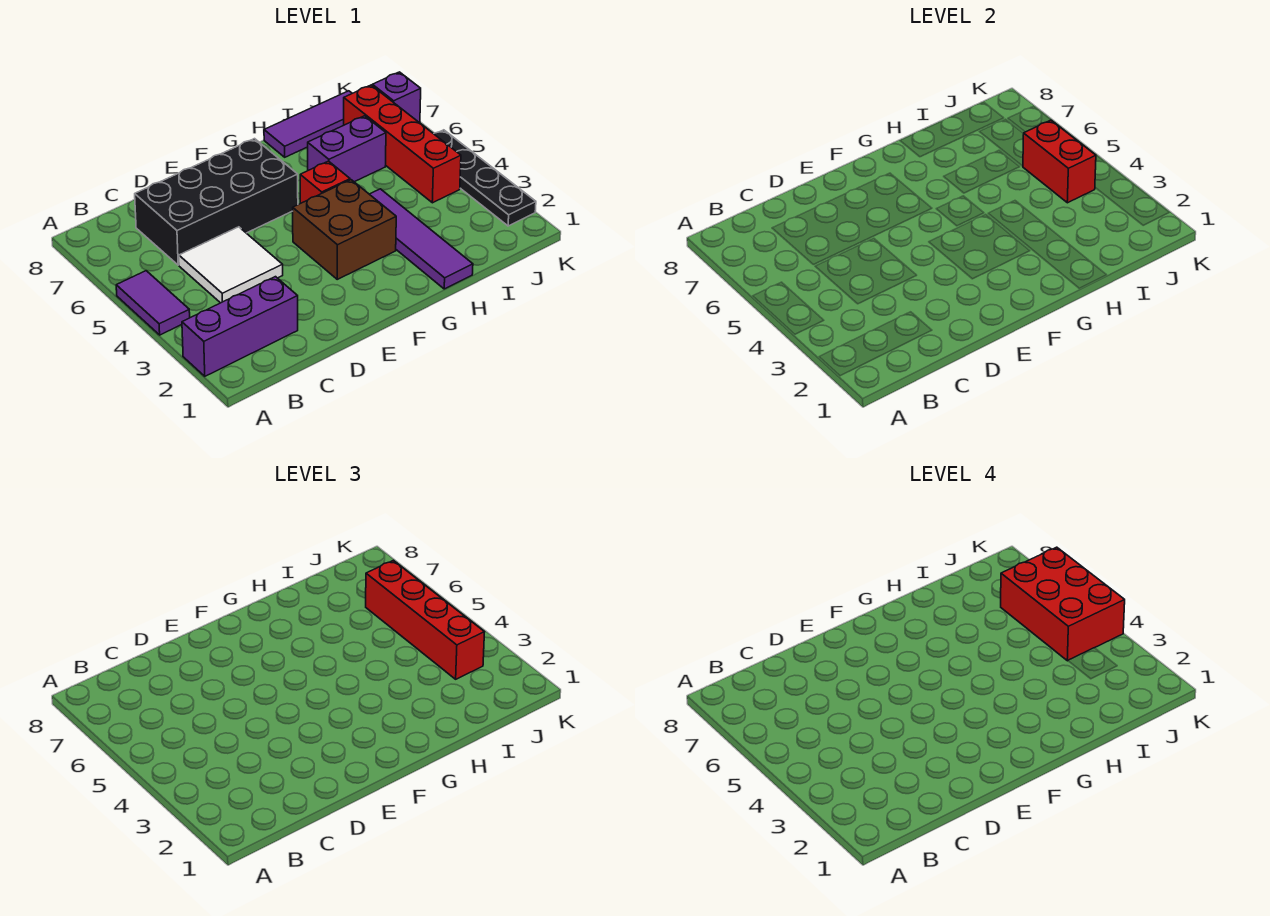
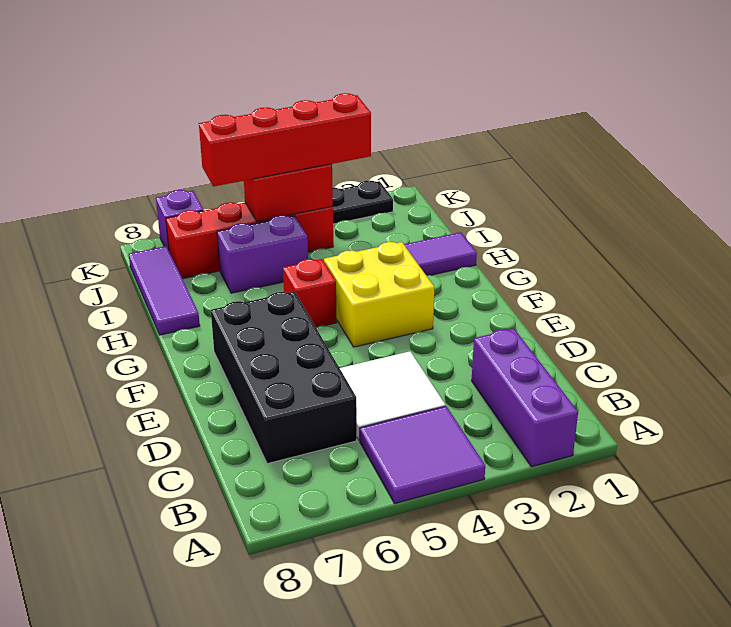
purple 1x2 tile [116,271,190,335] -> purple 2x2 tile [360,406,485,504]
brown 2x2 brick [293,180,396,279] -> yellow 2x2 brick [324,242,434,347]
purple 1x2 brick [308,116,386,182] -> purple 1x2 brick turned to [217,215,308,293]
red 2x3 brick [1001,547,1125,661] -> none

